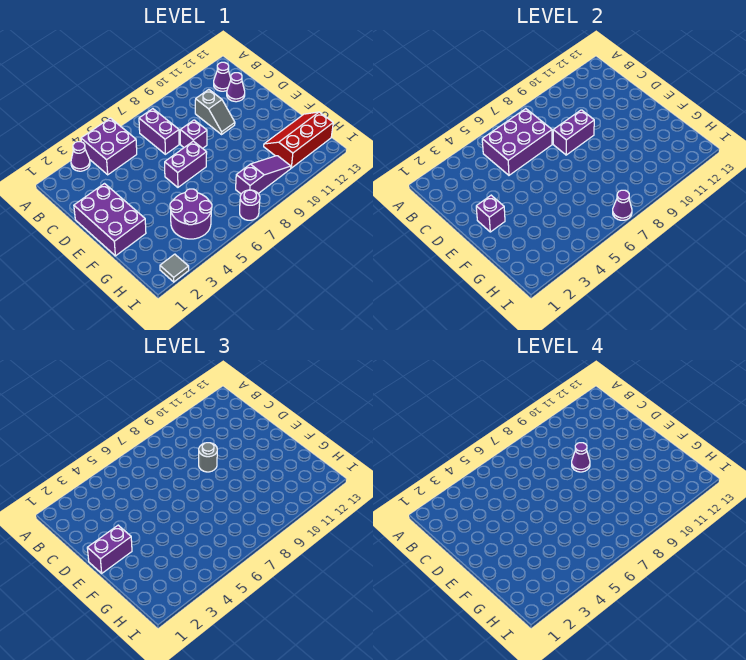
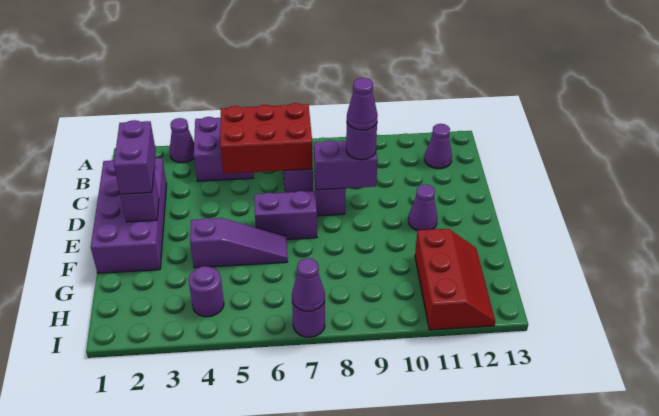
purple 2x3 brick [482,109,552,175] -> red 2x3 brick [220,103,313,174]
grey 1x2 slope [195,90,235,134] -> none
purple 1x1 cone [227,73,245,102] -> purple 1x1 cone moved to [408,184,437,231]
purple 2x3 brick [74,184,146,256] -> purple 2x4 brick [91,158,167,273]
grey 1x1 round brick [199,443,217,472] -> purple 1x1 round brick [346,123,377,160]
purple 1x2 brick [87,525,132,573] -> purple 1x2 brick turned to [114,120,156,194]
purple 2x2 round brick [170,189,212,239] -> purple 1x1 round brick [188,266,224,317]
red 2x3 slope [264,112,333,168] -> red 2x3 slope turned to [415,229,495,330]
purple 1x3 slope [236,156,291,194] -> purple 1x3 slope moved to [190,218,288,268]
grey 1x1 tile [160,254,189,282] -> none

